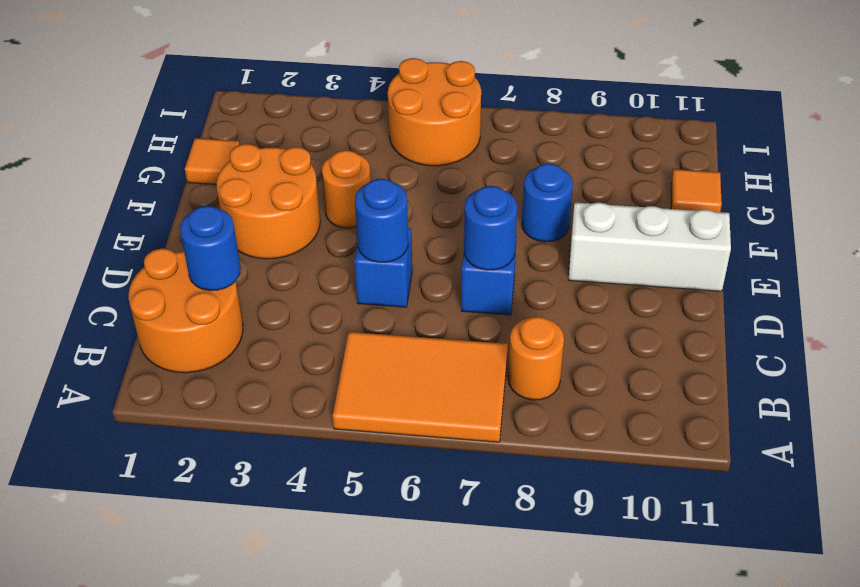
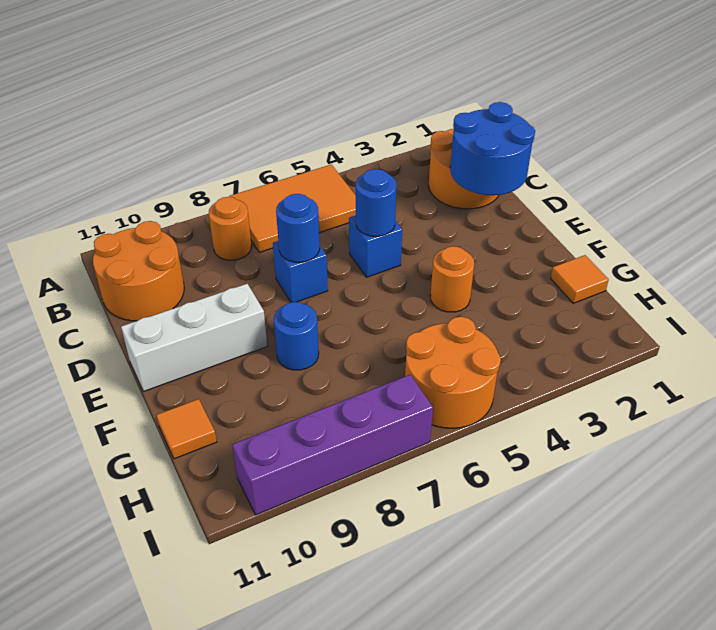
blue 1x1 round brick [180,206,241,291] -> blue 2x2 round brick [450,102,535,195]
orange 2x2 round brick [216,144,320,259] -> orange 2x2 round brick moved to [93,221,184,321]
none -> purple 1x4 brick [232,375,433,515]

